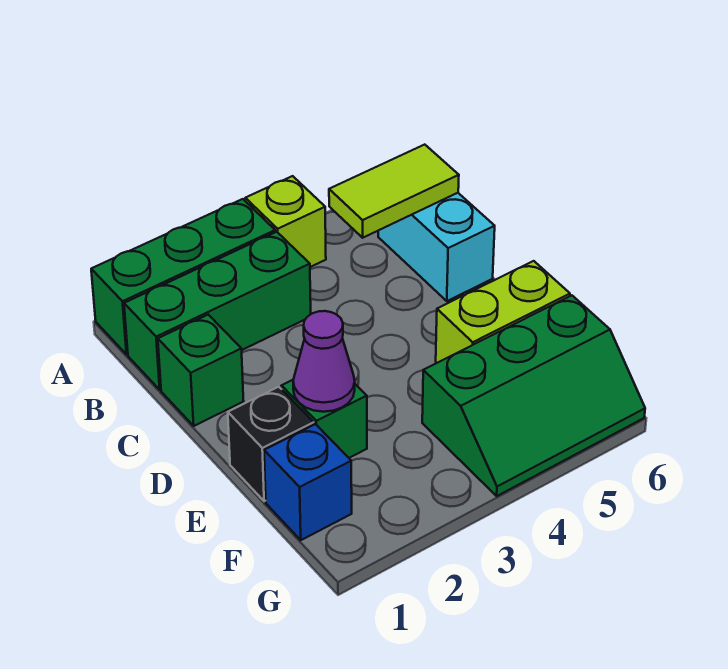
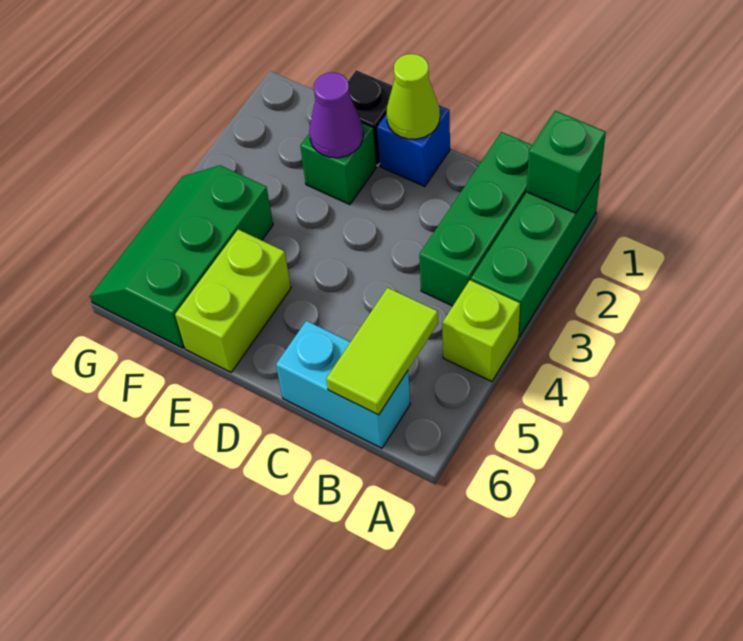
green 1x1 brick [158,315,243,426] -> green 1x1 brick moved to [527,111,606,213]
none -> lime 1x1 cone [386,54,440,139]
blue 1x1 brick [264,424,352,540] -> blue 1x1 brick moved to [377,106,450,187]

